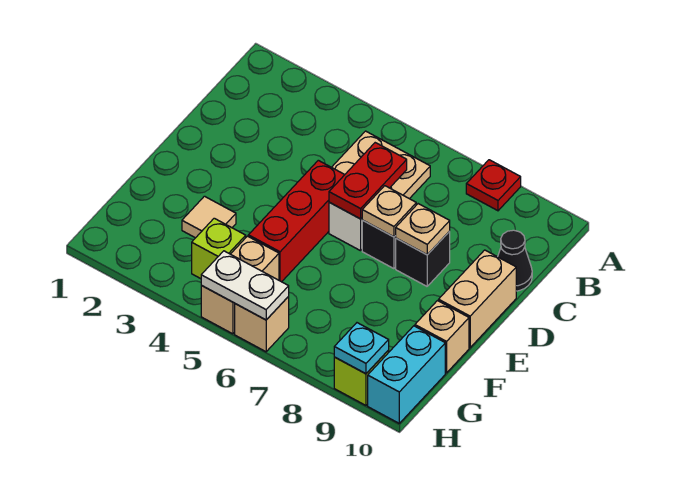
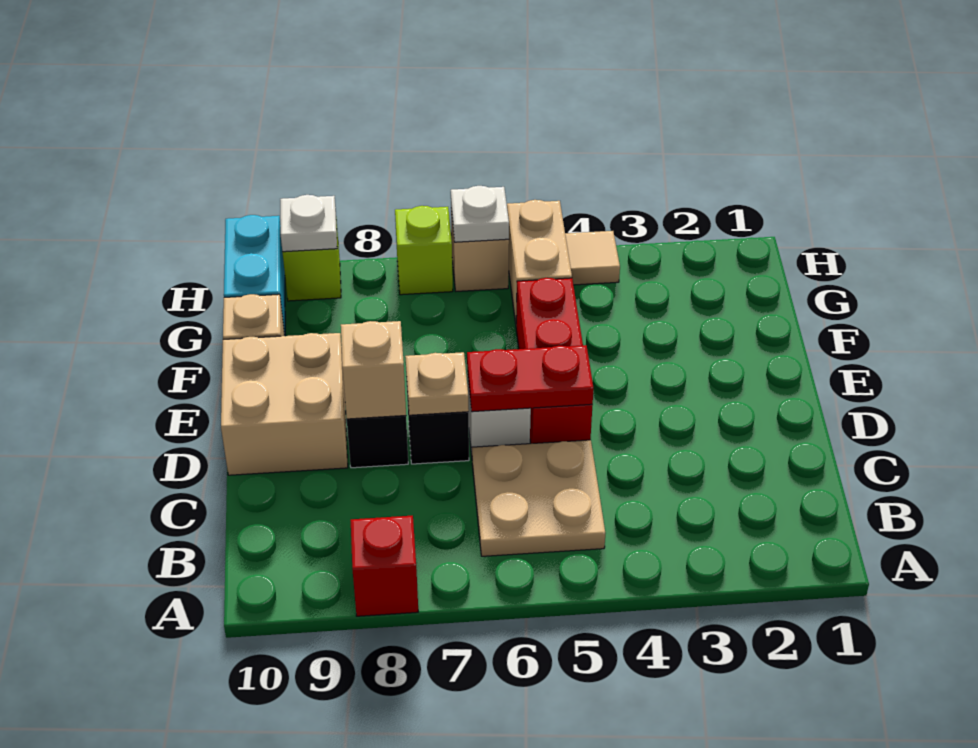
red 1x1 plate [466,160,521,211] -> red 1x1 brick [351,516,418,616]
red 1x2 plate [329,143,407,219] -> red 1x2 plate turned to [467,345,594,412]
black 1x1 cone [498,230,532,291] -> none
tan 1x1 plate [395,204,450,255] -> tan 1x1 brick [341,321,406,419]
tan 1x2 brick [439,250,516,348] -> tan 2x2 brick [221,333,348,475]
tan 1x1 tile [182,196,236,238] -> tan 1x1 tile moved to [565,231,620,285]
lime 1x1 brick [192,218,246,279] -> lime 1x1 brick moved to [395,206,453,295]
white 1x2 plate [201,251,289,320] -> white 1x1 plate [451,186,509,242]
cyan 1x1 plate [334,323,389,374] -> white 1x1 plate [280,195,337,252]

